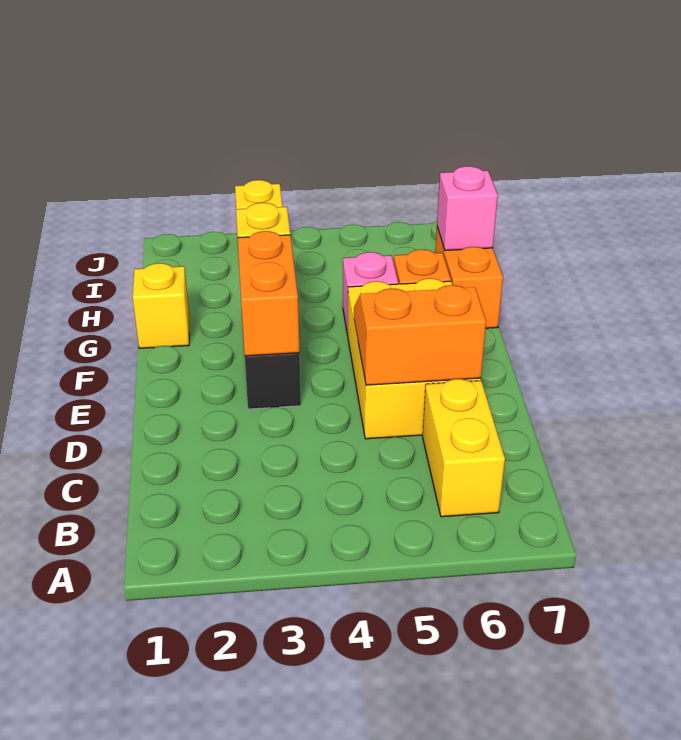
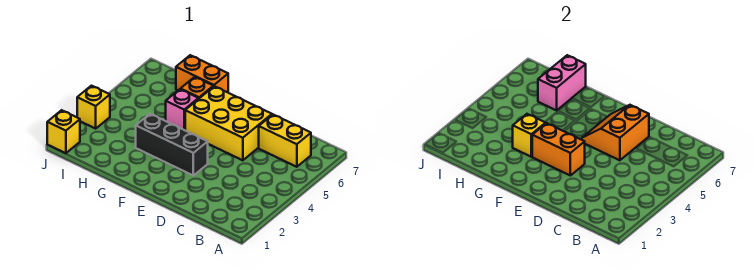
yellow 1x1 brick [133,263,189,348] -> yellow 1x1 brick moved to [47,110,80,153]
pink 1x1 brick [437,166,498,250] -> pink 1x2 brick [538,55,586,110]

